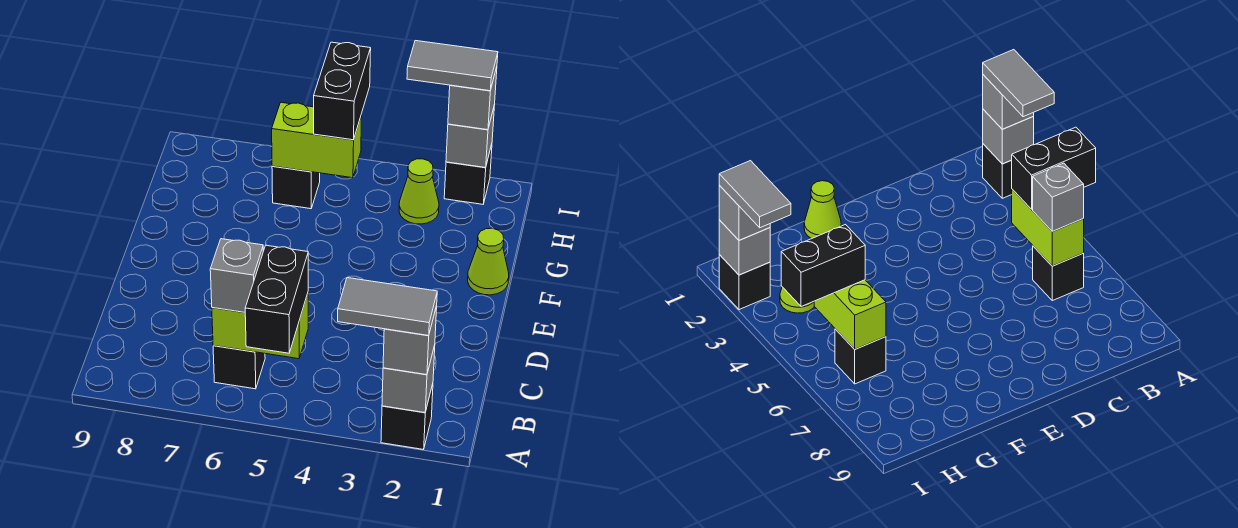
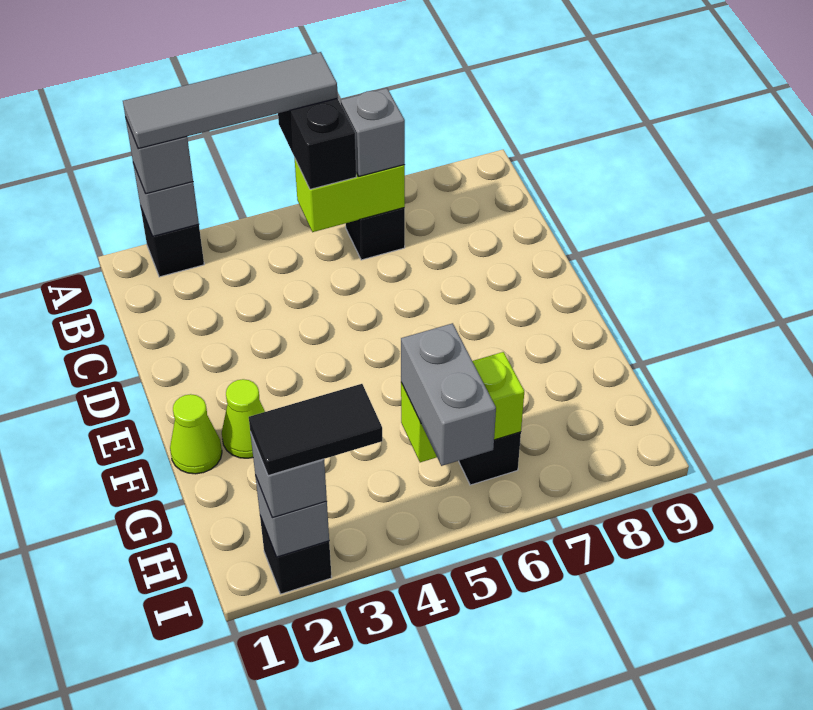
grey 1x2 tile [338,278,437,335] -> grey 1x4 tile [123,52,338,149]
lime 1x1 cone [399,159,439,224] -> lime 1x1 cone moved to [222,379,265,458]
black 1x2 brick [314,42,371,140] -> grey 1x2 brick [401,323,496,466]
grey 1x2 tile [407,41,498,91] -> black 1x2 tile [249,384,382,476]

